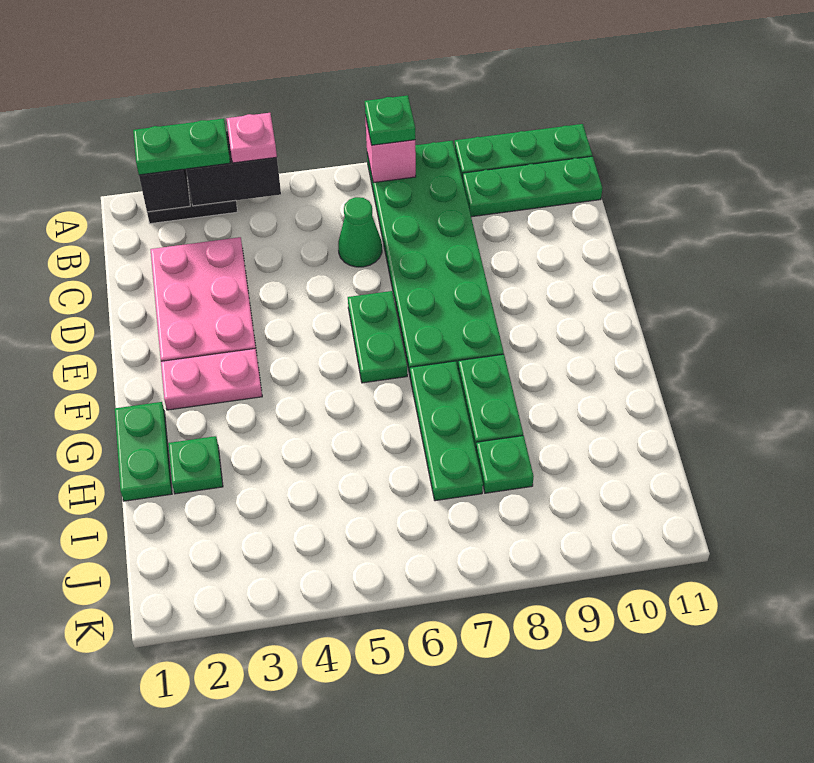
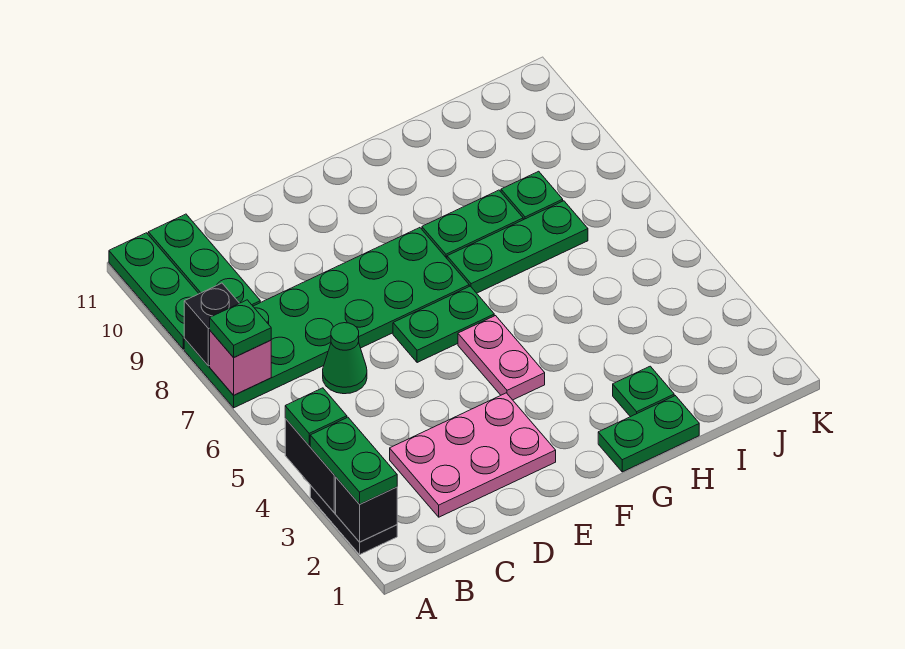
pink 1x1 plate [226,113,277,163] -> green 1x1 plate [285,388,347,445]
none -> black 1x1 brick [184,283,239,366]
pink 1x2 plate [161,348,262,410] -> pink 1x2 plate moved to [458,316,545,400]

